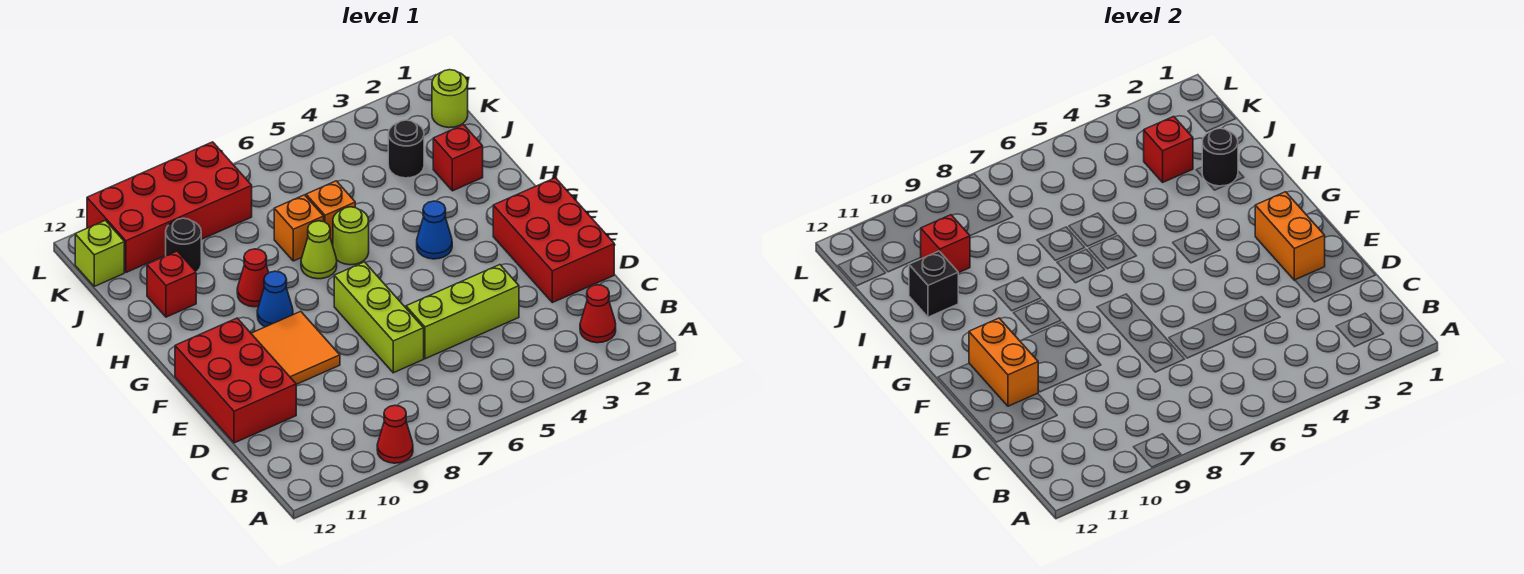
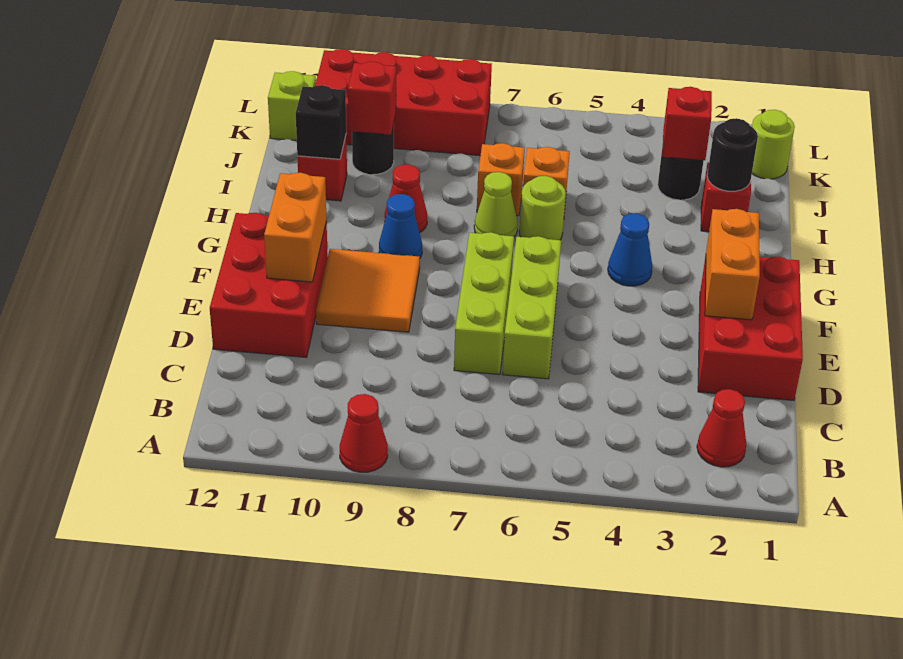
lime 1x3 brick [406,265,519,359] -> lime 1x3 brick turned to [502,236,561,379]

